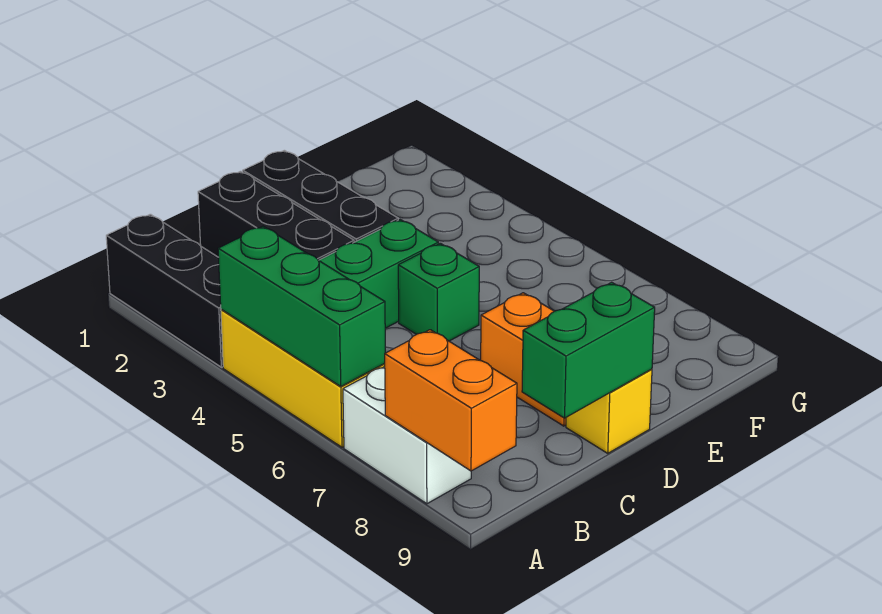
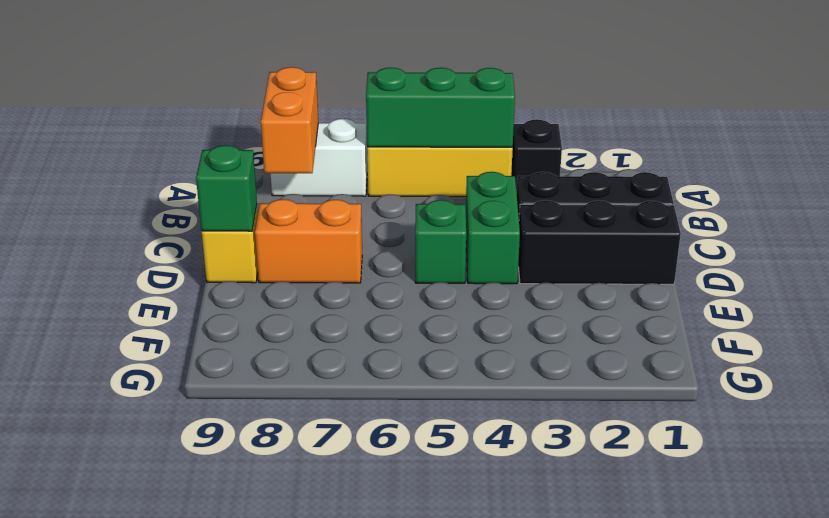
black 1x3 brick [106,214,223,367] -> black 1x1 brick [511,119,562,193]
orange 1x2 brick [385,330,517,471] -> orange 1x2 brick turned to [261,67,318,173]
green 1x2 brick [522,282,655,418] -> green 1x1 brick [196,145,257,231]

